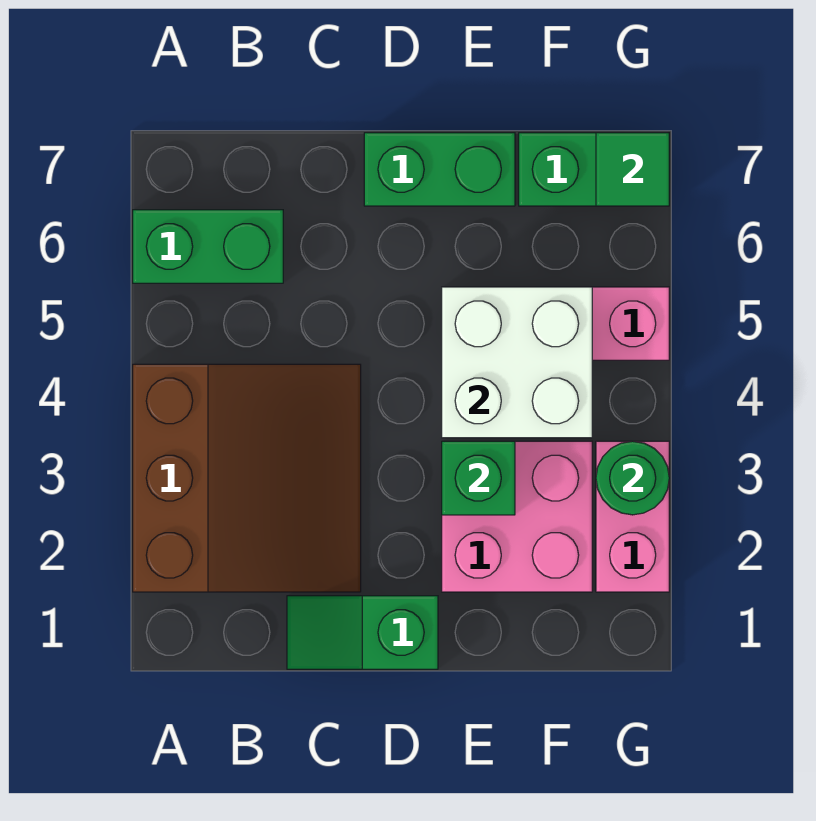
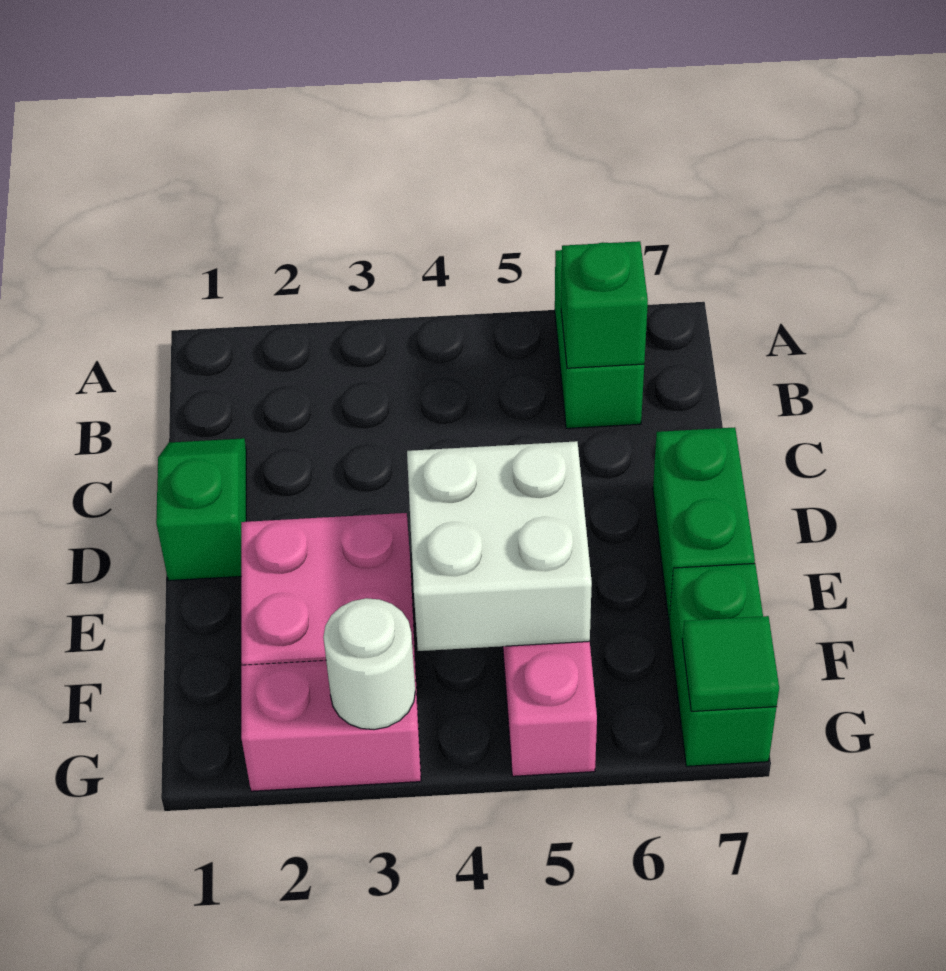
brown 3x3 slope [133,364,361,592] -> none
green 1x1 brick [442,441,515,515] -> green 1x1 brick moved to [561,241,648,368]
green 1x1 round brick [596,441,669,515] -> white 1x1 round brick [323,598,415,730]

